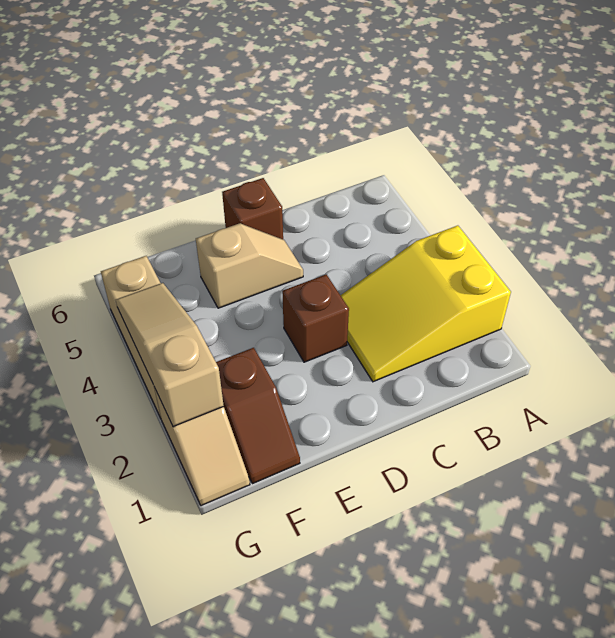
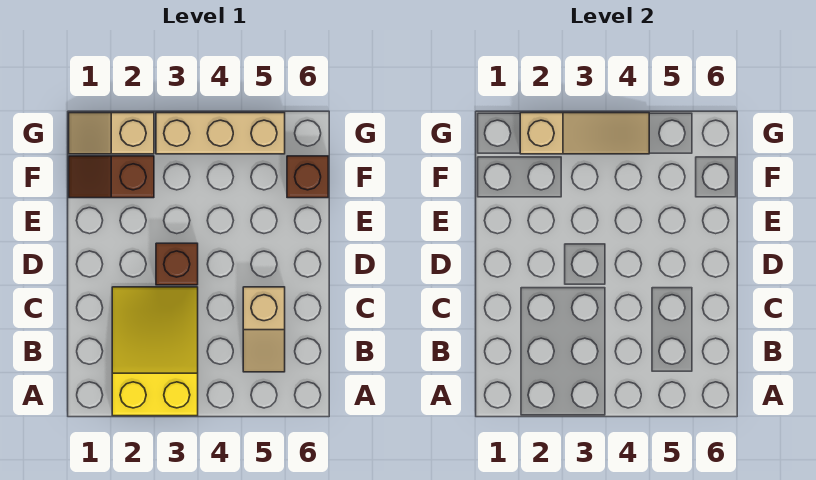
tan 1x2 slope [196,223,303,308] -> tan 1x2 slope moved to [243,287,285,372]
brown 1x1 brick [222,178,283,239] -> brown 1x1 brick moved to [287,156,328,198]

